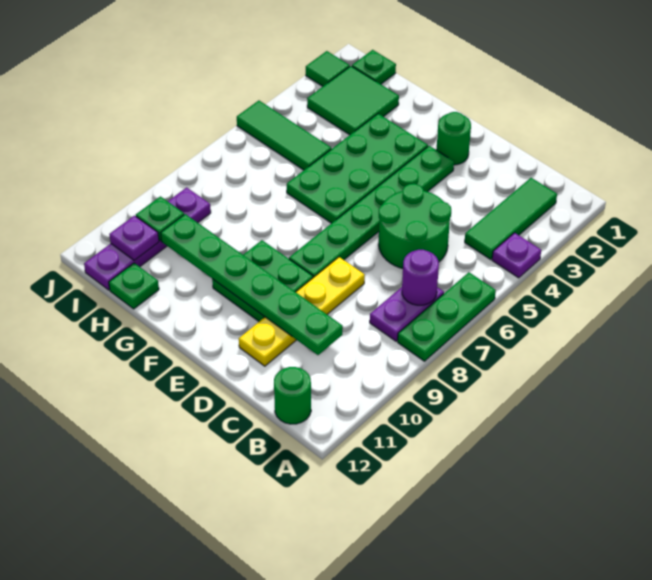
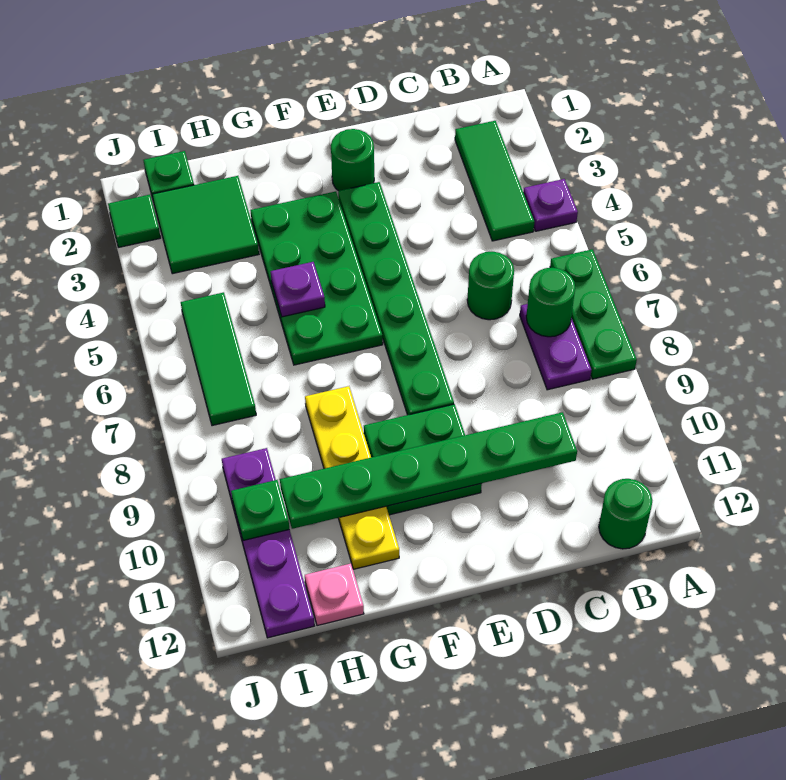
purple 1x1 round brick [402,250,439,305] -> green 1x1 round brick [526,268,575,337]
green 2x2 round brick [379,184,451,268] -> green 1x1 round brick [467,252,514,320]
yellow 1x4 plate [239,257,365,366] -> yellow 1x4 plate moved to [305,386,399,569]
green 1x3 tile [237,101,331,170] -> green 1x3 tile turned to [181,292,256,426]
green 1x1 plate [109,263,159,309] -> pink 1x1 plate [305,564,364,626]
purple 1x1 plate [109,216,159,260] -> purple 1x1 plate moved to [271,262,325,317]

